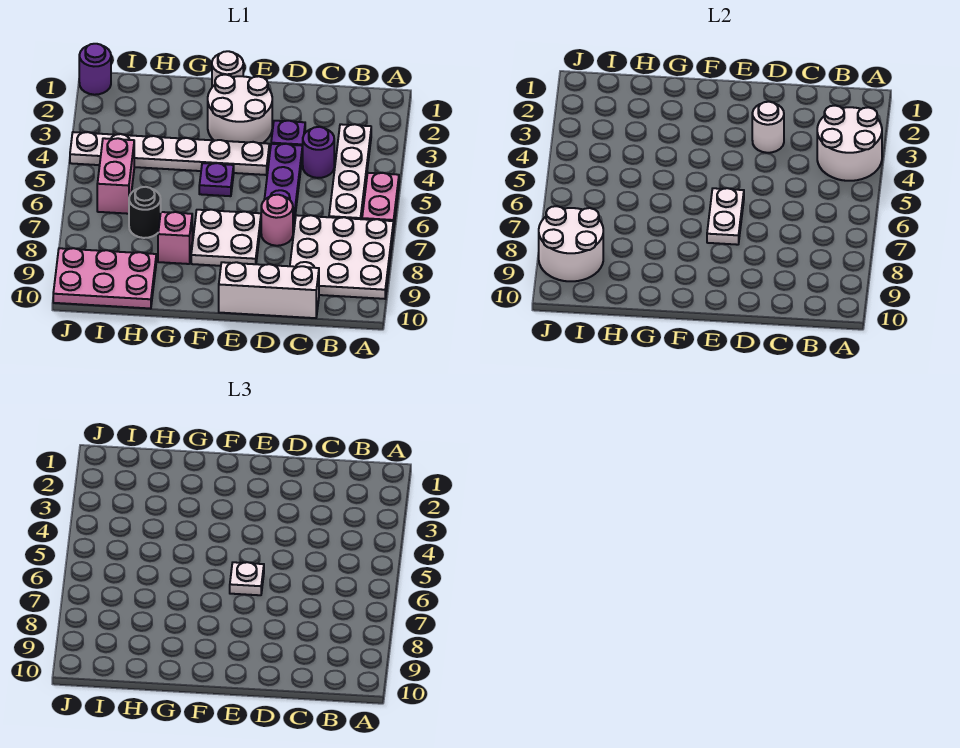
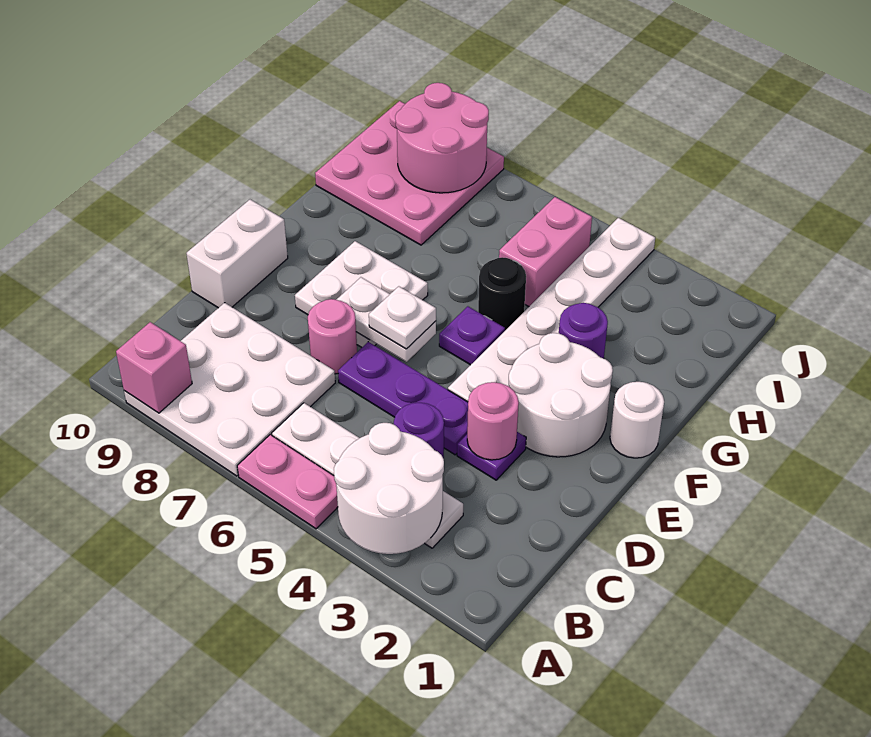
white 1x3 brick [219,262,319,318] -> white 1x2 brick [186,200,288,308]
white 1x1 round brick [752,102,784,153] -> pink 1x1 round brick [467,382,519,460]
pink 1x1 brick [158,212,192,264] -> pink 1x1 brick moved to [116,322,192,413]
black 1x1 round brick [129,187,161,238] -> black 1x1 round brick moved to [478,257,526,330]
pink 2x3 plate [53,248,156,309] -> pink 3x3 plate [315,101,504,245]
pink 1x2 brick [97,138,134,214] -> pink 1x2 brick turned to [499,197,592,307]
white 2x2 round brick [539,206,603,281] -> pink 2x2 round brick [395,83,489,193]
purple 1x1 round brick [79,44,111,95] -> purple 1x1 round brick moved to [559,303,608,359]

